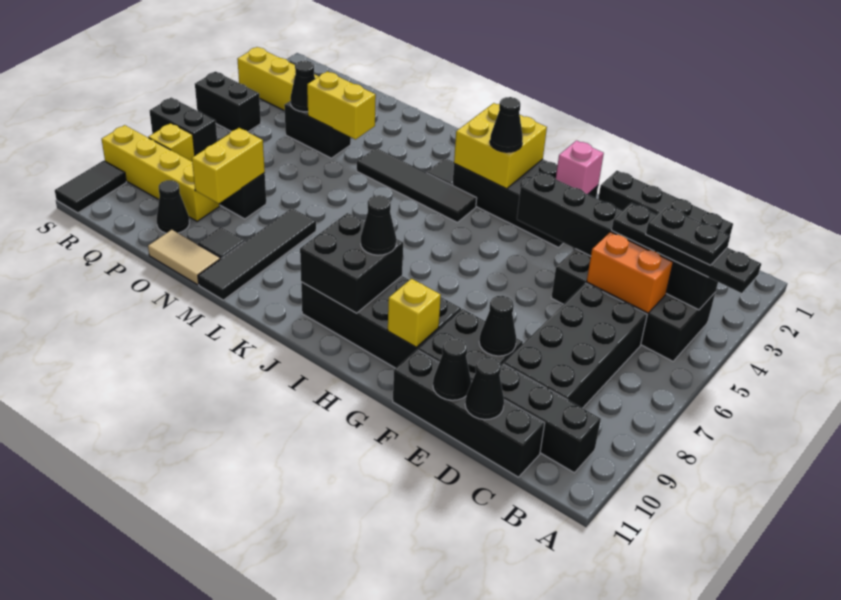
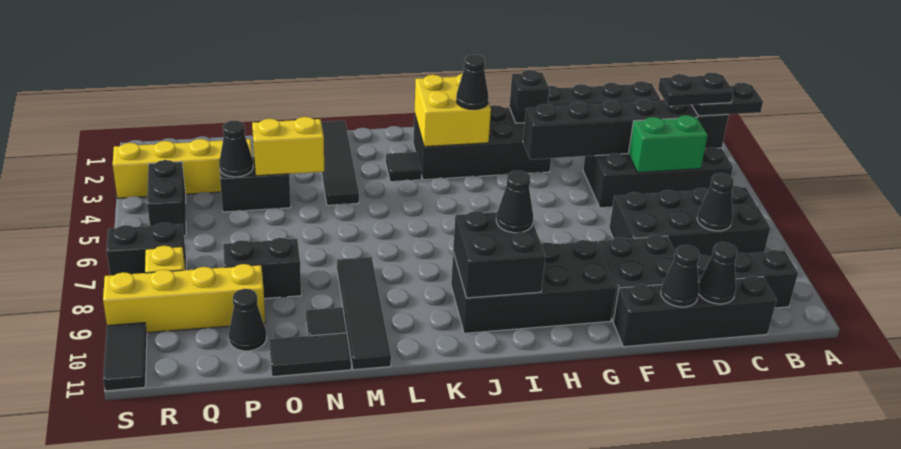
black 1x4 plate [612,203,761,293] -> black 1x2 plate [692,83,763,116]
orange 1x2 brick [587,232,673,313] -> green 1x2 brick [628,115,708,173]
black 2x4 brick [504,283,647,408] -> black 2x4 brick turned to [609,186,770,256]
black 1x1 cone [479,296,516,356] -> black 1x1 cone moved to [697,173,734,231]
pink 1x1 brick [556,141,604,194] -> black 1x1 brick [509,70,549,123]
yellow 1x1 brick [388,279,441,347] -> none
black 1x4 tile [357,148,477,222] -> black 1x4 tile turned to [321,121,359,205]
tan 1x2 tile [148,230,220,285] -> black 1x2 tile [269,333,351,377]
yellow 1x2 brick [192,128,265,203] -> none
black 1x2 brick [195,72,261,132] -> black 1x2 brick turned to [147,160,186,236]

